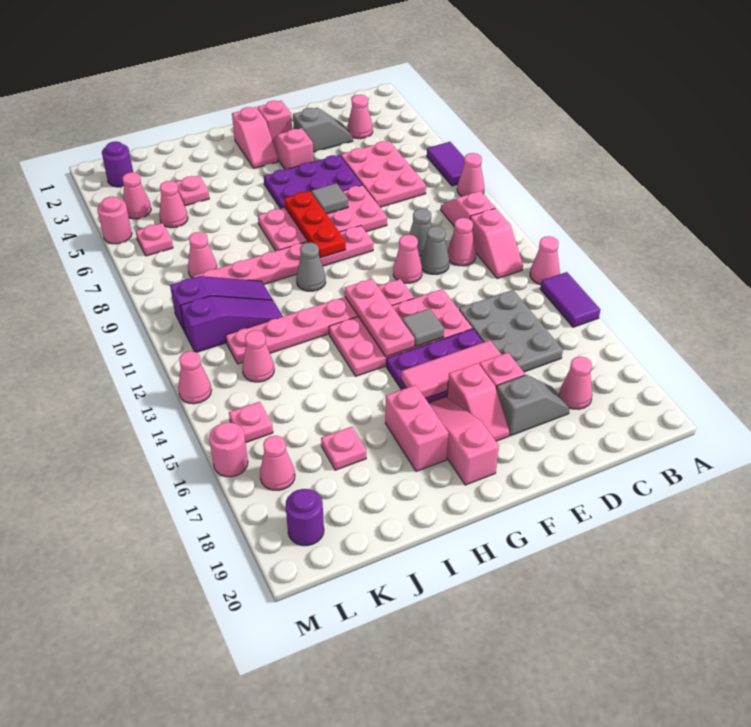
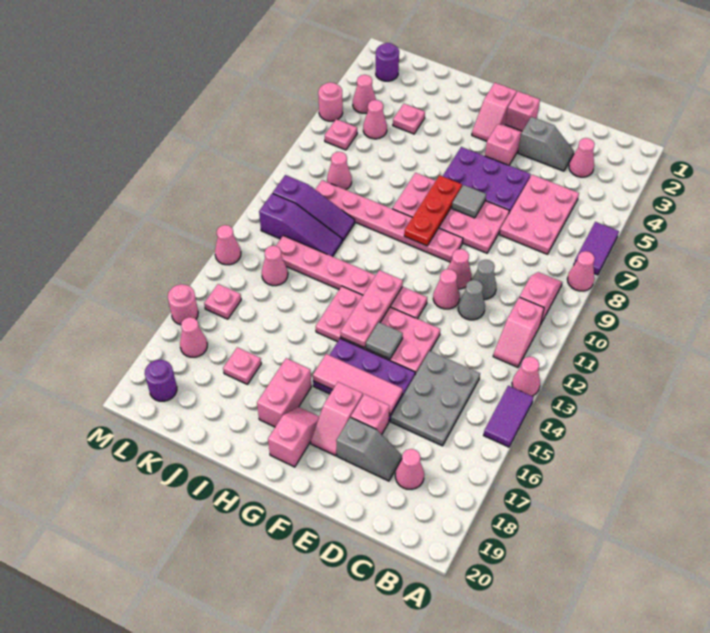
pink 1x1 cone [447,218,476,266] -> pink 1x1 cone moved to [447,249,471,289]
pink 1x3 slope [429,397,499,485] -> pink 1x2 slope [268,407,319,467]
grey 1x1 cone [296,242,326,291] -> none

